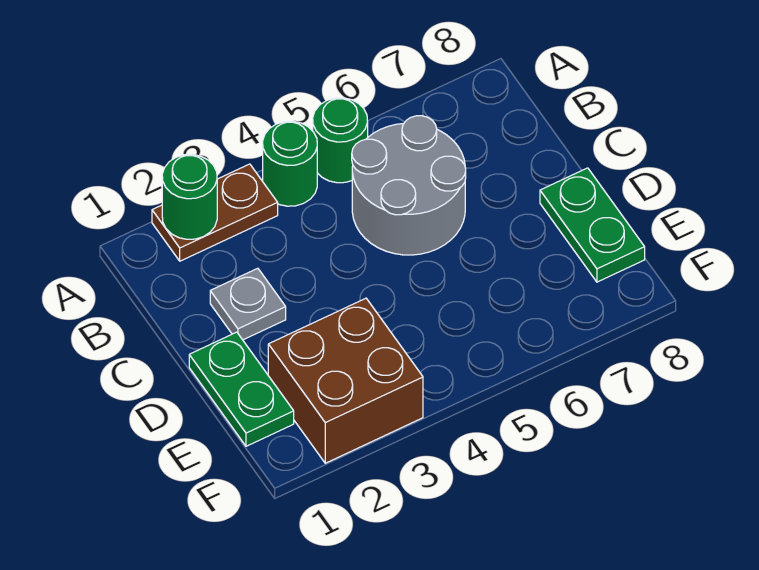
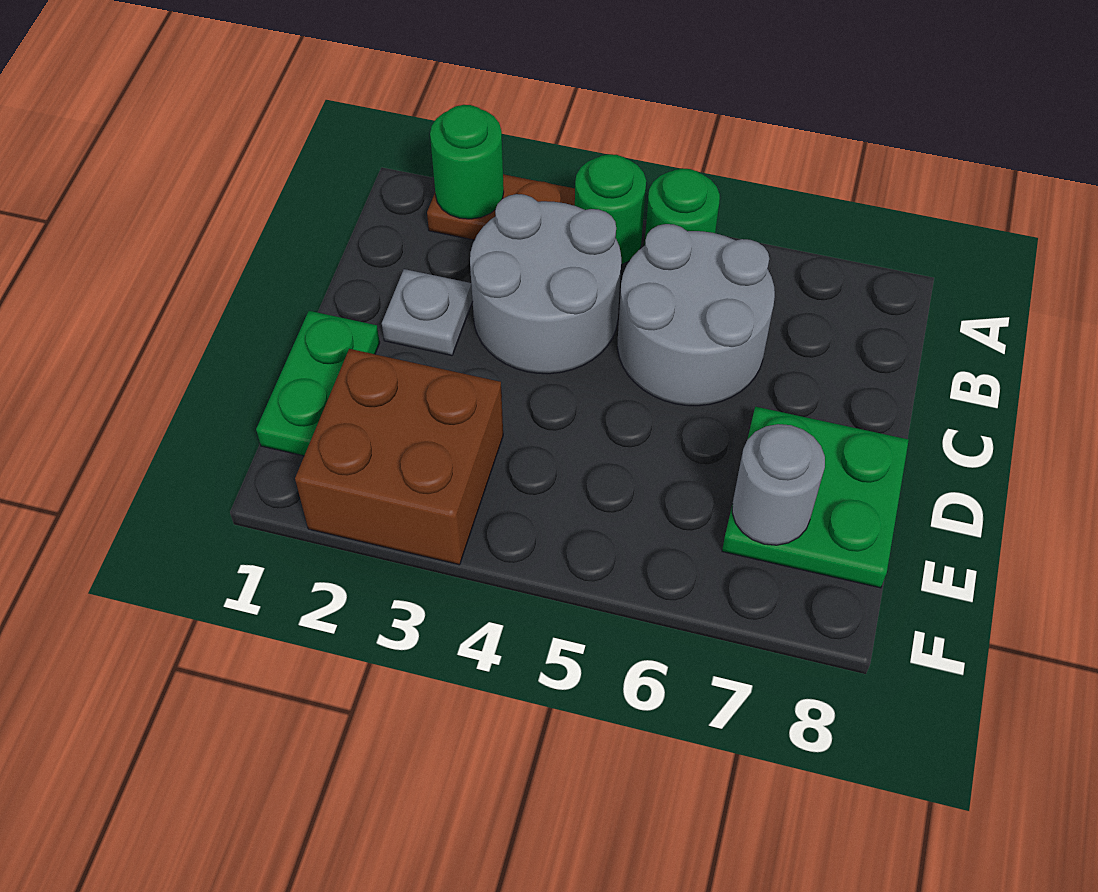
none -> grey 2x2 round brick [470,194,621,374]
green 1x2 plate [540,168,645,282] -> green 2x2 plate [722,407,909,588]
none -> grey 1x1 round brick [732,424,825,545]

